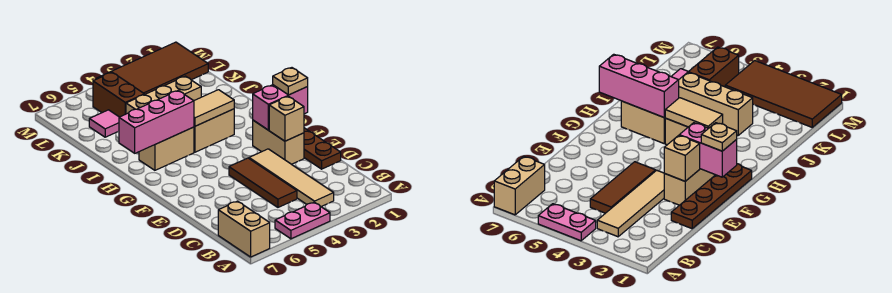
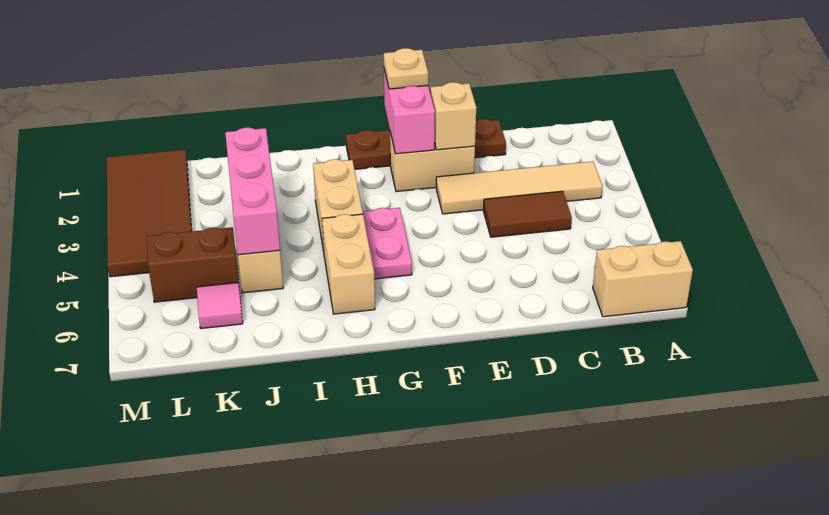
pink 1x2 plate [275,202,330,239] -> pink 1x2 plate moved to [363,208,412,279]
brown 1x3 tile [229,158,297,207] -> brown 1x2 tile [483,191,572,237]
tan 1x2 tile [194,90,234,126] -> none
pink 1x3 brick [119,90,194,153] -> pink 1x3 brick moved to [225,127,280,255]

